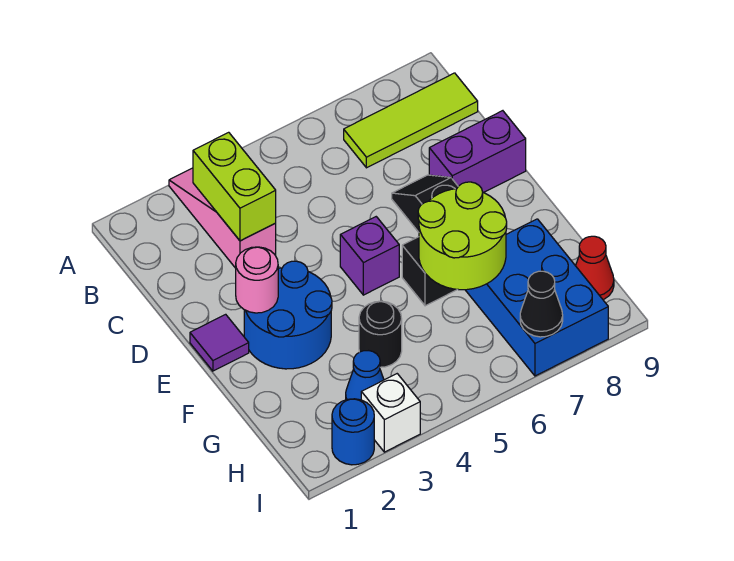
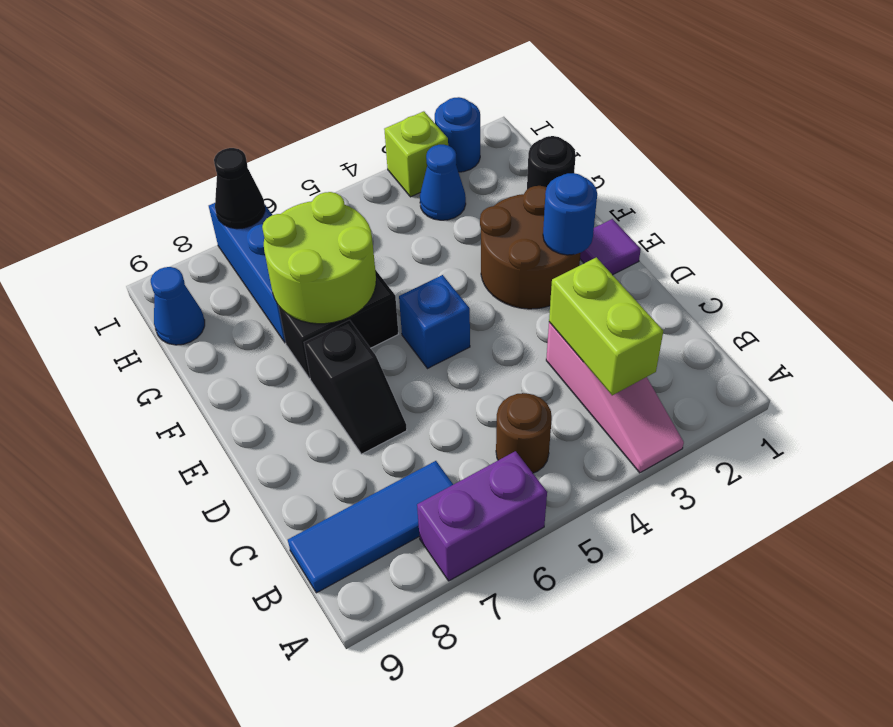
none -> brown 1x1 round brick [496,393,552,473]
lime 1x3 tile [344,73,478,168] -> blue 1x3 tile [288,461,453,593]
purple 1x2 brick [429,111,526,193] -> purple 1x2 brick moved to [417,451,547,581]
blue 2x2 round brick [244,261,332,369] -> brown 2x2 round brick [480,186,581,309]
pink 1x1 round brick [236,247,278,313] -> blue 1x1 round brick [543,173,597,255]
purple 1x1 brick [340,217,399,295] -> blue 1x1 brick [399,275,470,369]
black 1x1 round brick [359,301,402,367] -> black 1x1 round brick moved to [527,136,576,189]
blue 2x3 brick [466,219,608,376] -> blue 1x3 brick [209,203,286,343]
red 1x1 cone [576,236,614,300] -> blue 1x1 cone [151,267,205,345]
white 1x1 brick [361,374,420,452] -> lime 1x1 brick [384,111,448,197]

